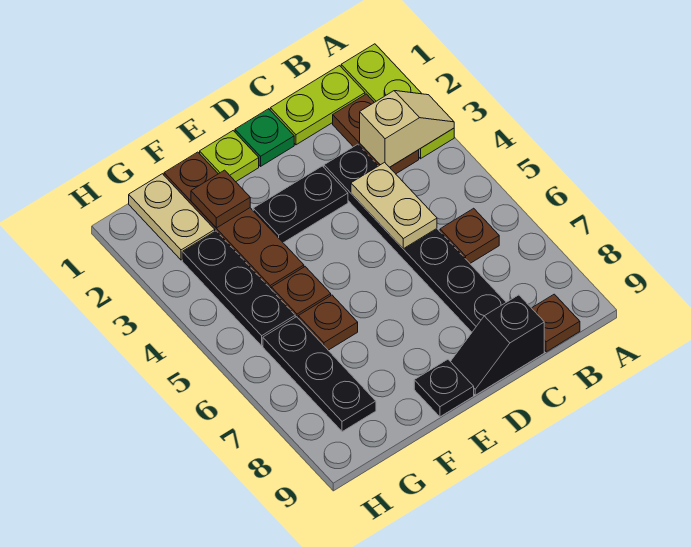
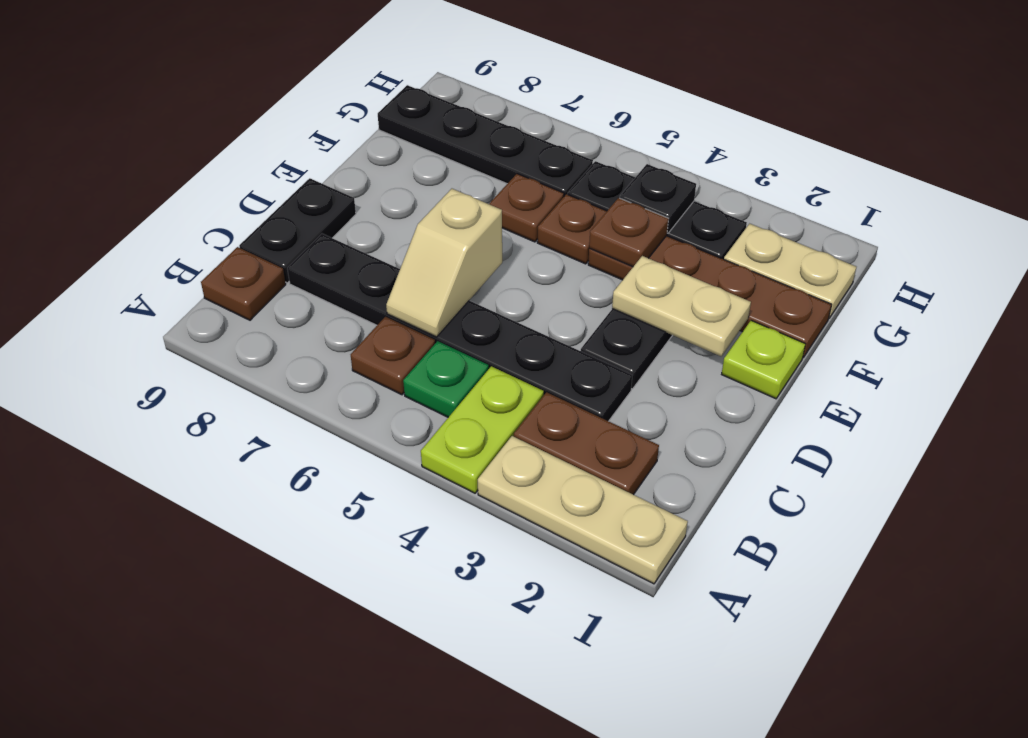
lime 1x3 plate [341,44,454,159] -> tan 1x3 plate [478,436,688,584]
tan 1x2 slope [360,91,454,167] -> tan 1x2 slope moved to [386,189,502,337]
lime 1x2 plate [270,66,365,145] -> lime 1x2 plate moved to [421,366,544,493]
tan 1x2 plate [351,162,437,249] -> tan 1x2 plate moved to [612,256,751,356]
black 1x2 slope [450,295,544,395] -> black 1x2 plate [239,178,356,283]
green 1x1 plate [235,109,294,166] -> green 1x1 plate moved to [403,341,489,417]
black 1x1 plate [414,359,474,417] -> black 1x1 plate moved to [620,164,696,233]
brown 1x1 plate [191,170,250,228] -> brown 1x1 plate moved to [589,198,668,267]
black 1x3 plate [263,317,376,432] -> black 1x4 plate [378,85,593,196]

